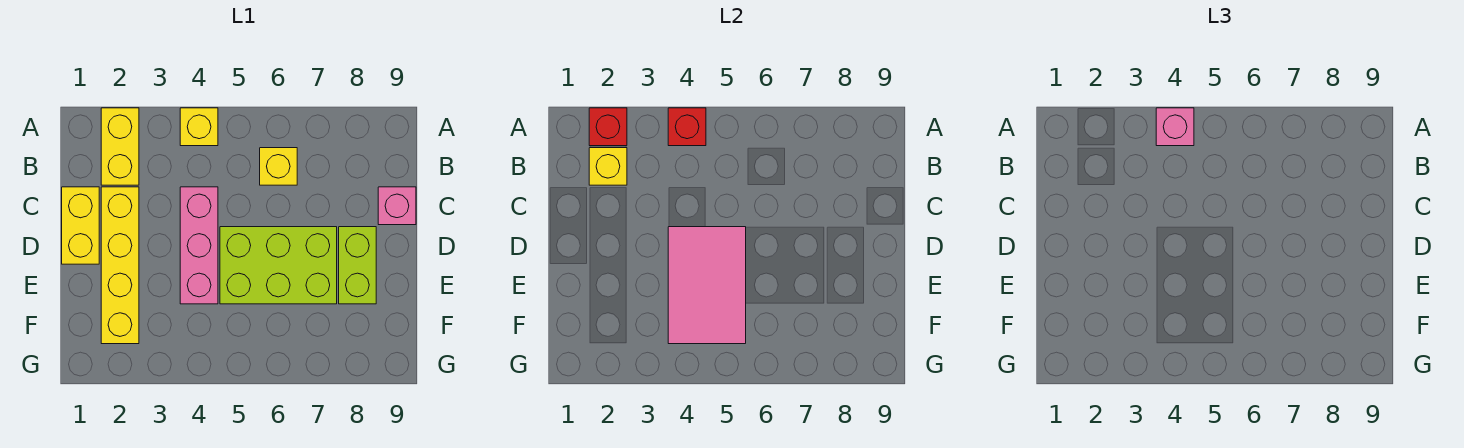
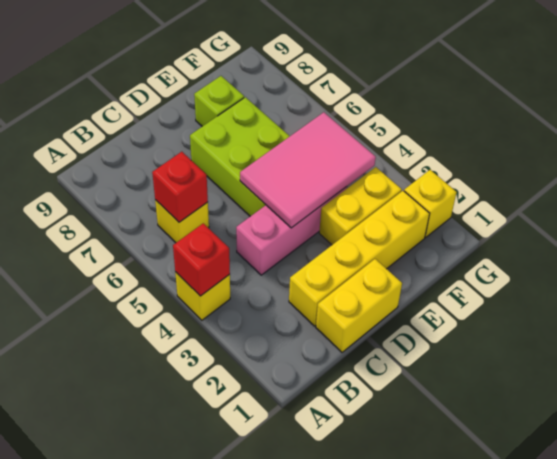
yellow 1x2 brick [101,108,139,185] -> yellow 1x2 brick moved to [319,167,402,245]
red 1x1 brick [589,108,627,146] -> red 1x1 brick moved to [152,152,208,222]
pink 1x1 brick [1156,108,1194,146] -> none
yellow 1x1 brick [589,148,627,185] -> yellow 1x1 brick moved to [404,170,457,237]
pink 1x1 brick [378,187,416,225] -> none
lime 1x2 brick [339,227,376,304] -> lime 1x1 brick [194,76,244,126]

